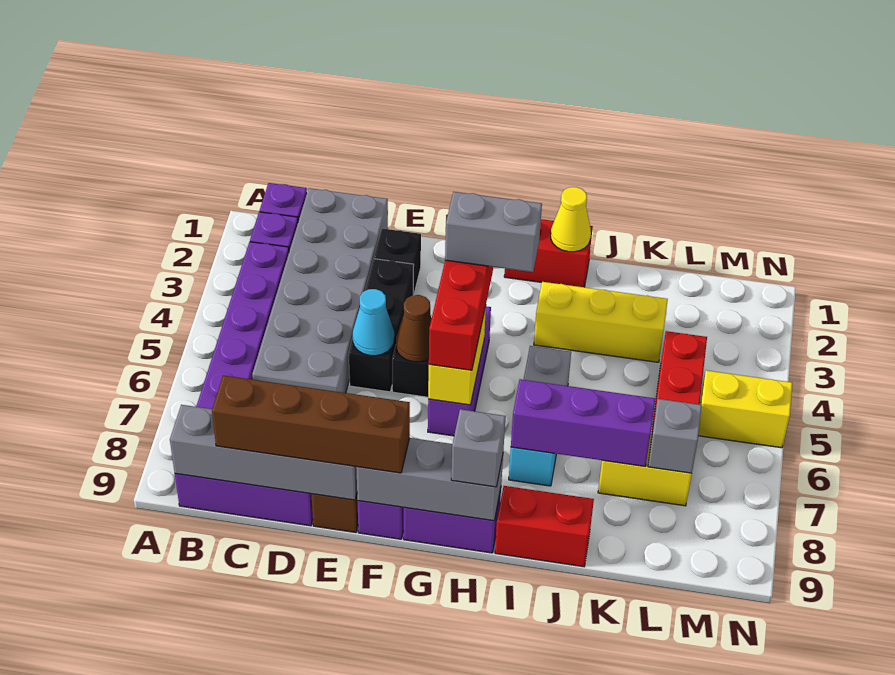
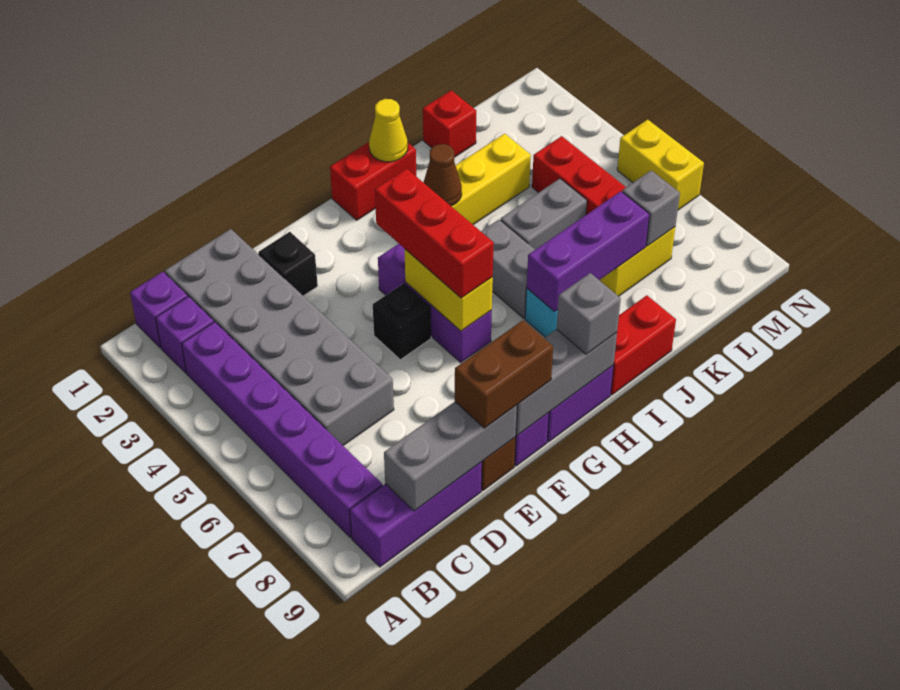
grey 1x4 brick [170,405,357,500] -> grey 1x3 brick [384,402,517,511]
brown 1x4 brick [212,375,410,473] -> brown 1x2 brick [455,320,553,428]
black 1x3 brick [349,259,414,392] -> none
cyan 1x1 cone [353,289,394,356] -> none
brown 1x1 cone [396,295,432,362] -> brown 1x1 cone moved to [423,144,462,206]
grey 1x2 brick [445,192,542,272] -> grey 1x2 brick moved to [501,179,587,250]
none -> red 1x1 brick [423,90,476,157]
yellow 1x2 brick [698,370,792,448] -> yellow 1x2 brick turned to [617,120,704,210]

